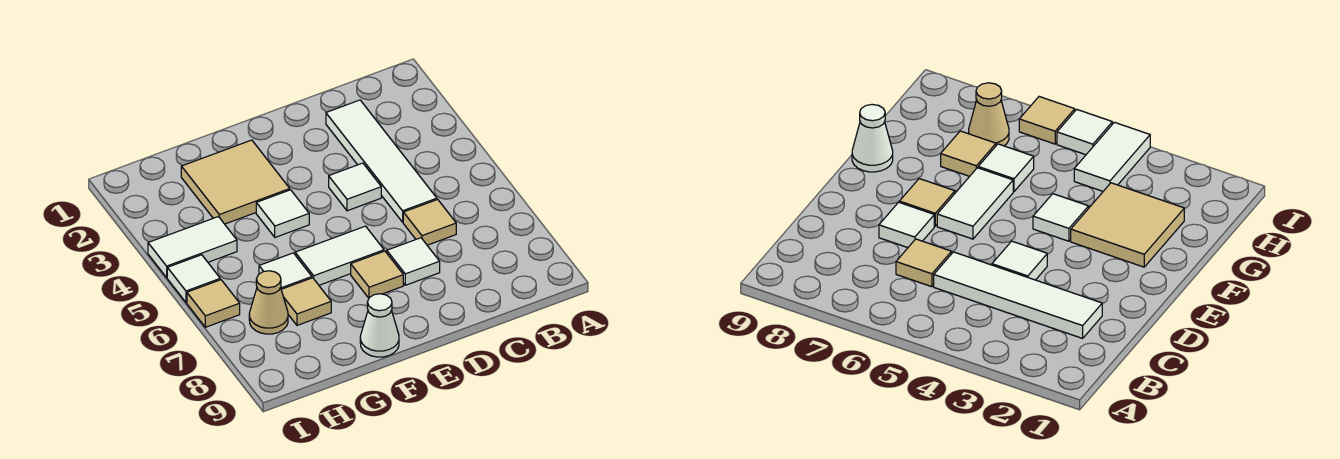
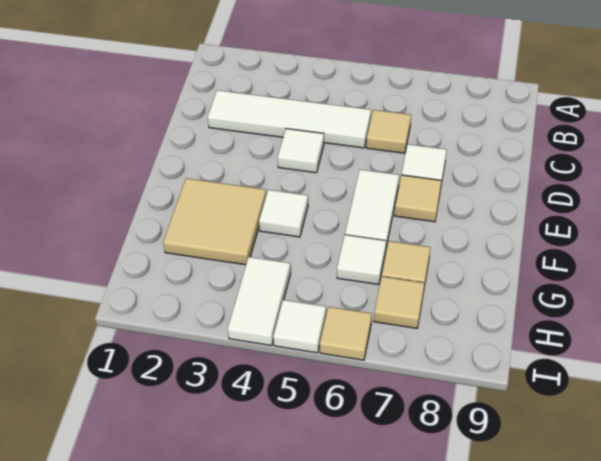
white 1x1 cone [360,294,399,357] -> none
tan 1x1 cone [249,271,288,334] -> tan 1x1 tile [374,276,424,328]

